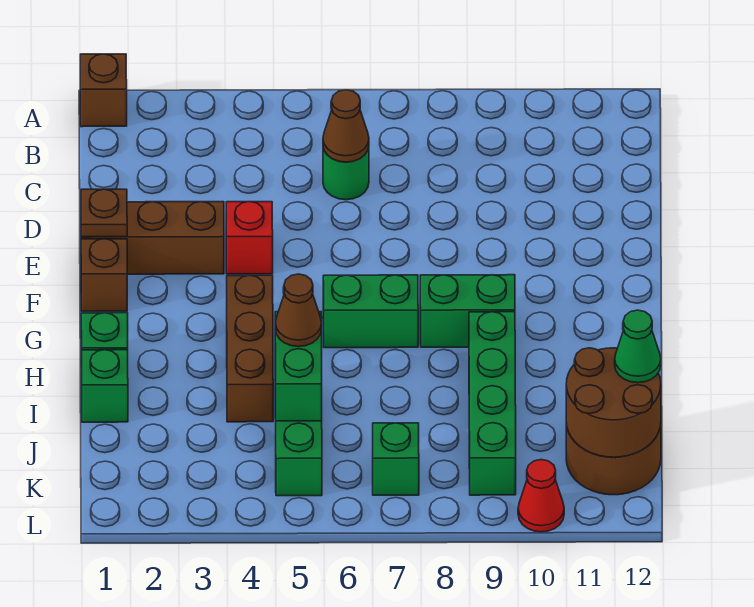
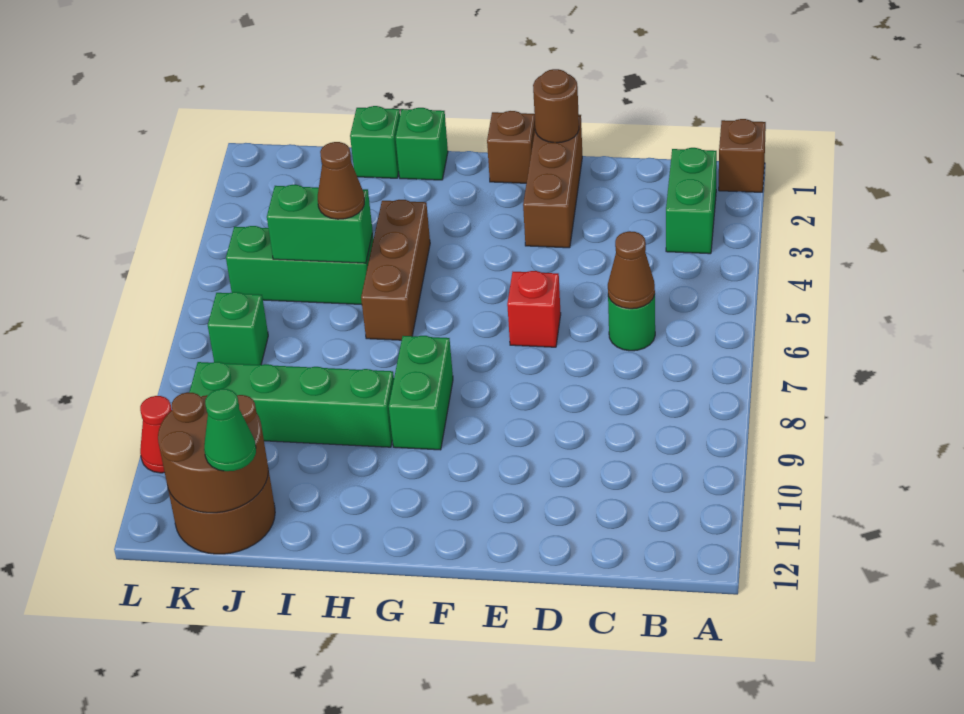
brown 1x1 plate [81,189,127,237] -> brown 1x1 round brick [533,69,579,143]
red 1x1 brick [226,201,273,274] -> red 1x1 brick moved to [507,271,561,347]
brown 1x3 brick [227,275,273,422] -> brown 1x3 brick turned to [361,200,430,340]
green 1x2 brick [323,275,418,348] -> green 1x2 brick moved to [666,148,717,254]

